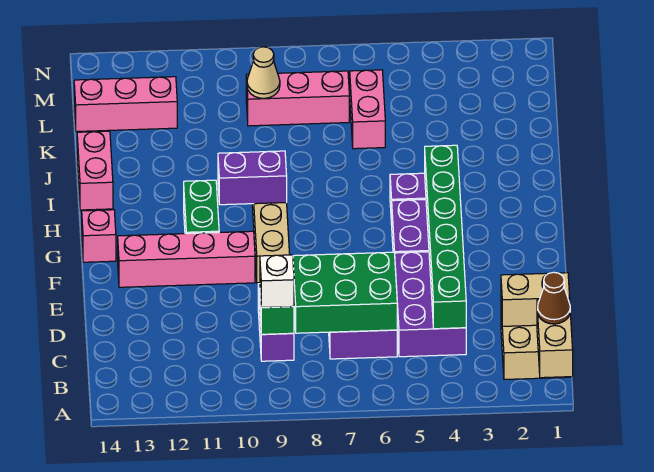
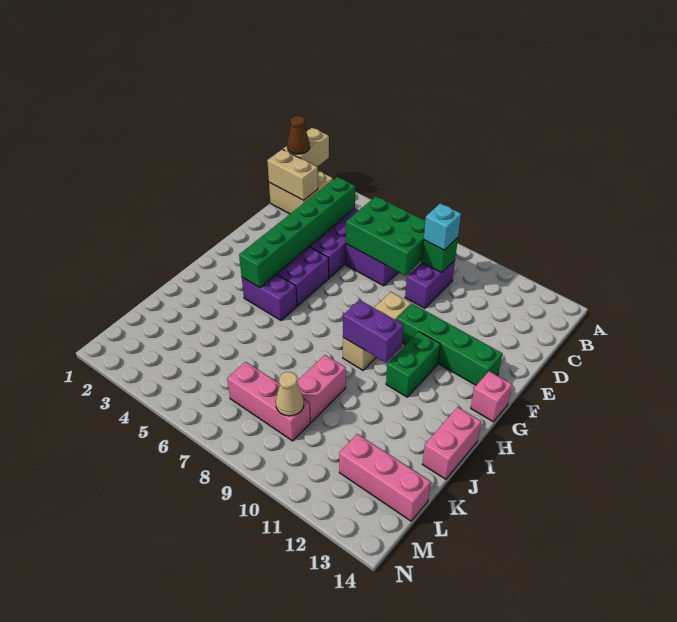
white 1x1 brick [260,255,294,307] -> cyan 1x1 brick [424,203,461,250]
pink 1x4 brick [118,231,255,287] -> green 1x4 brick [397,304,503,385]
pink 1x2 brick [350,70,385,149] -> pink 1x2 brick moved to [297,355,346,422]

